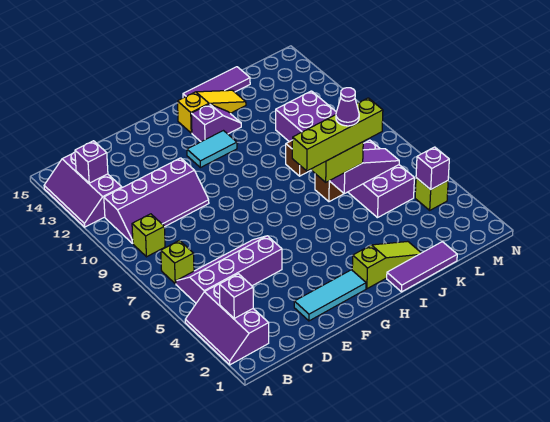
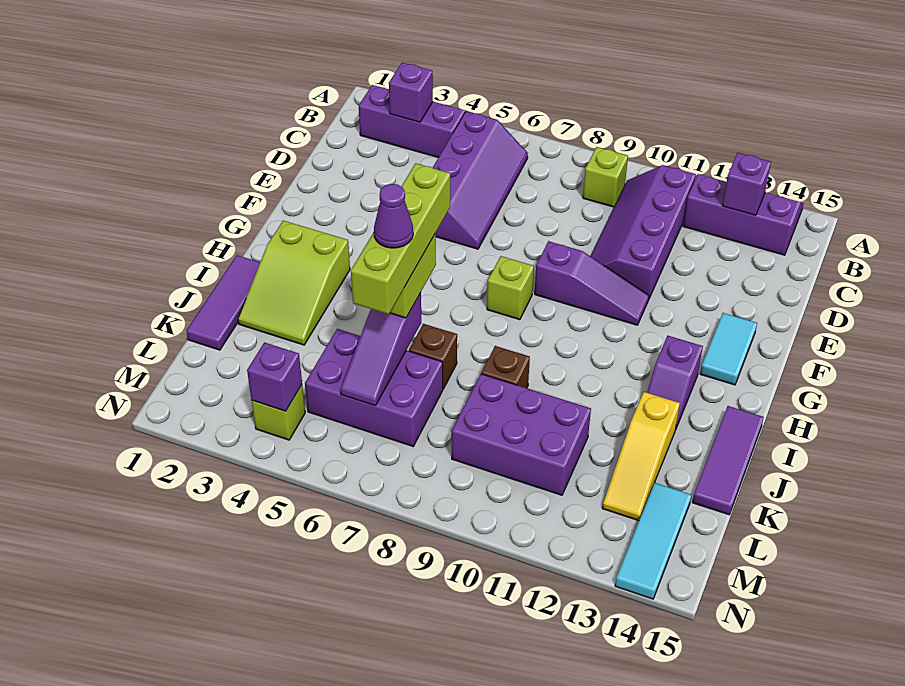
lime 1x1 brick [161,241,194,284] -> lime 1x1 brick moved to [487,256,534,320]
cyan 1x3 tile [294,270,366,321] -> cyan 1x3 tile moved to [615,483,691,599]
none -> purple 1x3 slope [535,241,649,325]
cyan 1x2 tile [187,131,237,168] -> cyan 1x2 tile moved to [700,313,757,385]
lime 1x3 slope [352,241,421,289] -> lime 2x3 slope [238,221,350,345]
yellow 1x3 slope [178,90,246,133] -> yellow 1x3 slope moved to [602,392,680,521]

